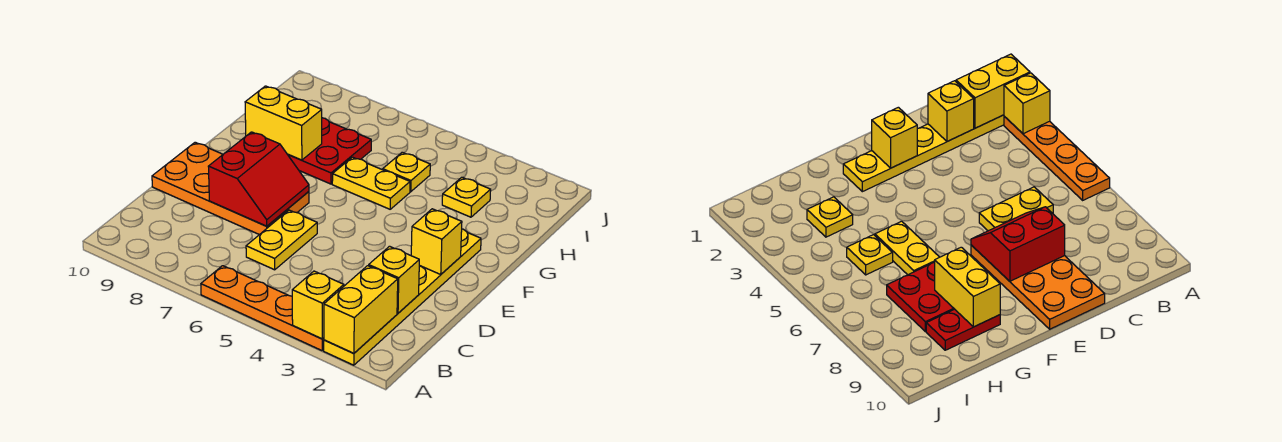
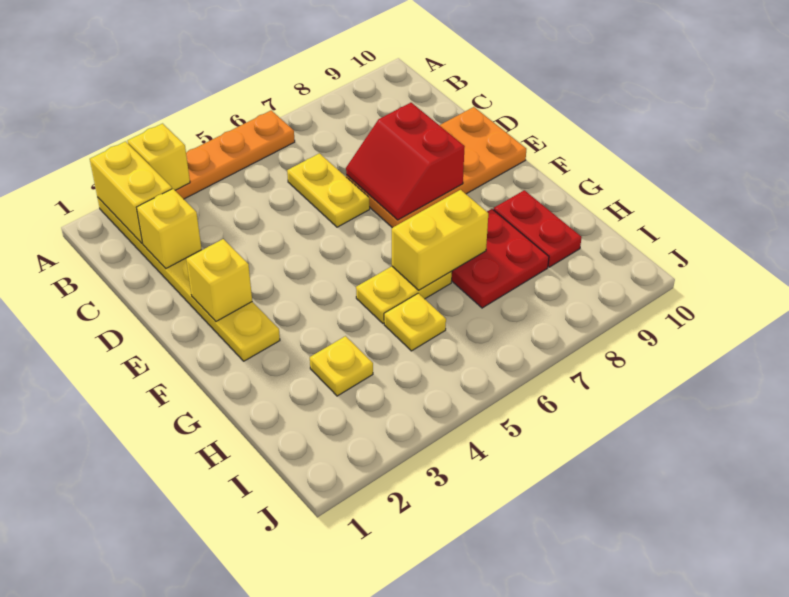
yellow 1x2 brick [245,86,322,160] -> yellow 1x2 brick moved to [392,190,488,290]

